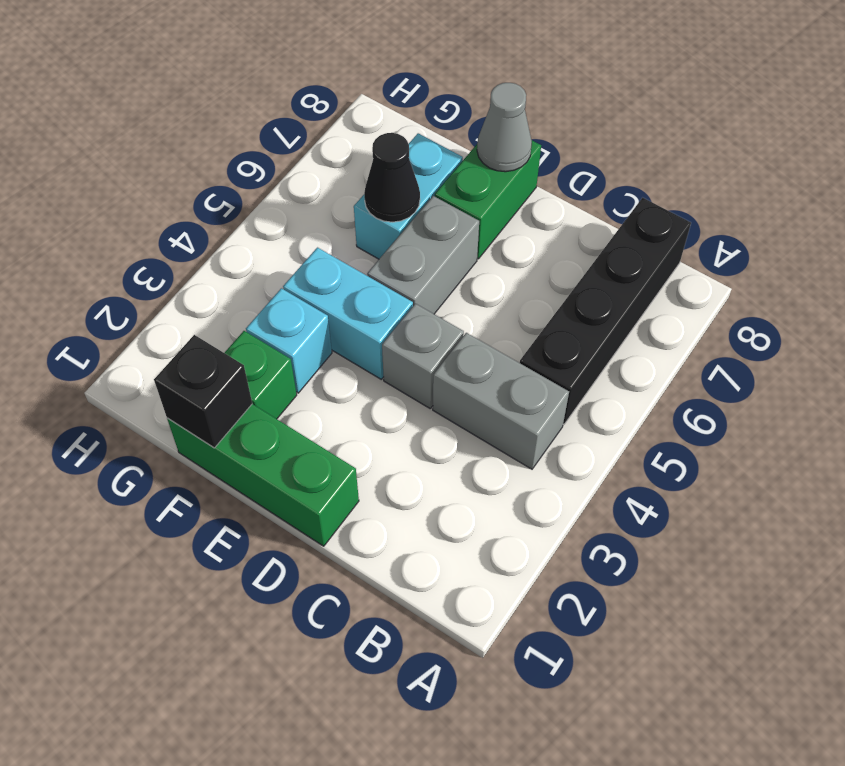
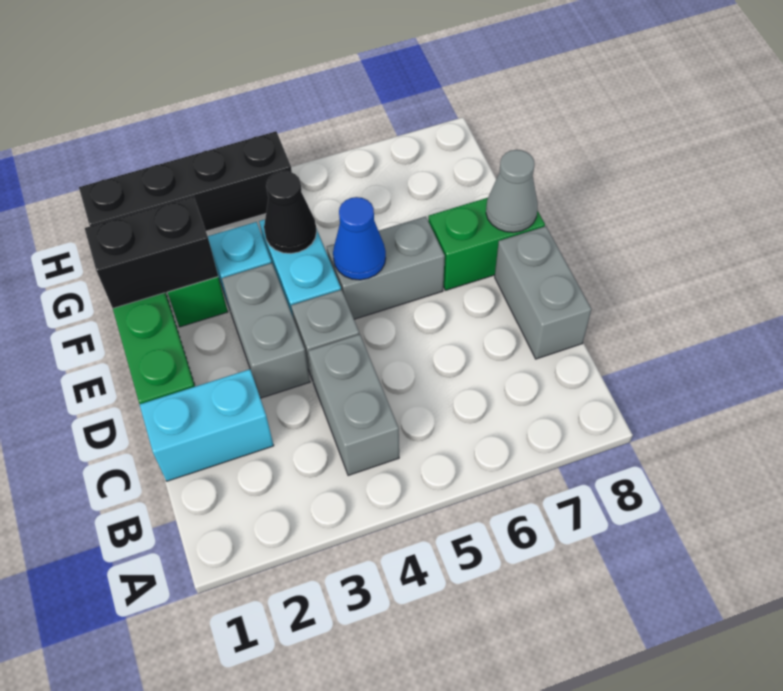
black 1x4 brick [520,198,691,424] -> black 1x4 brick moved to [79,131,292,231]
none -> grey 1x2 brick [495,226,591,359]
none -> grey 1x2 brick [222,263,310,398]
none -> blue 1x1 cone [333,197,386,280]
black 1x1 brick [154,335,252,448] -> black 1x2 brick [85,197,218,308]
cyan 1x2 brick [354,133,463,259] -> cyan 1x2 brick moved to [140,369,274,481]
black 1x1 cone [364,133,420,222] -> black 1x1 cone moved to [264,171,317,254]

